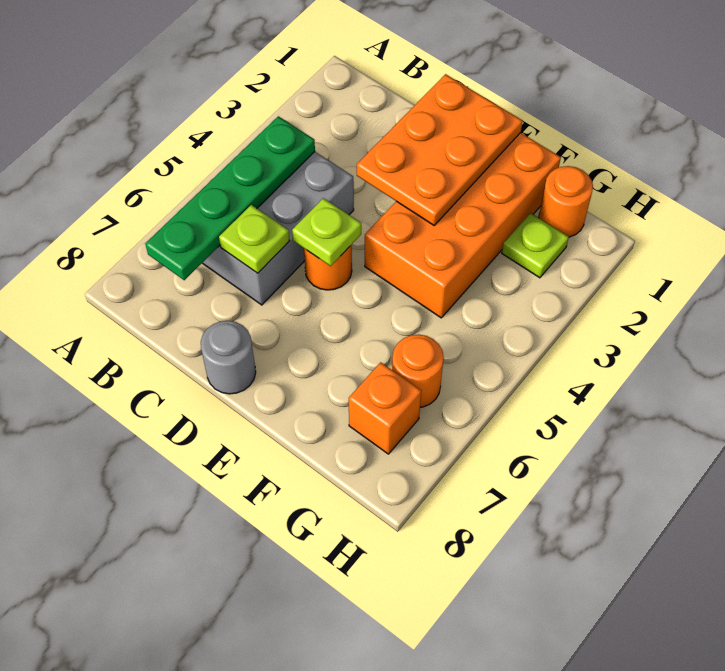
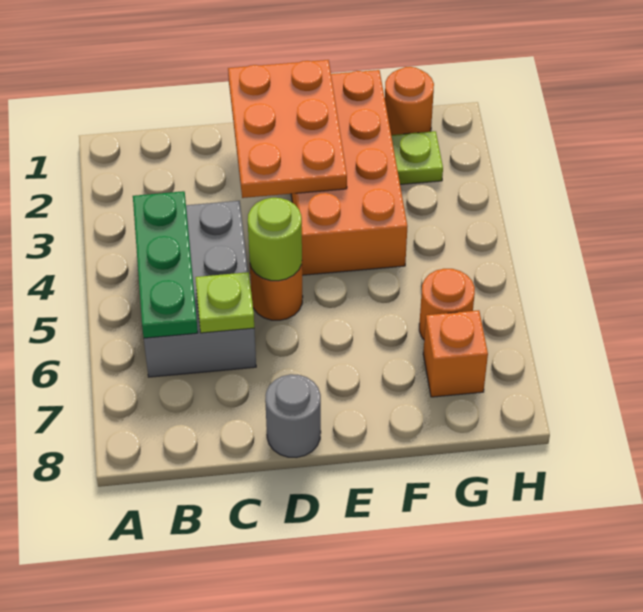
green 1x4 plate [145,116,315,280] -> green 1x3 plate [133,191,198,338]
lime 1x1 plate [292,198,361,266] -> lime 1x1 round brick [248,198,302,281]

